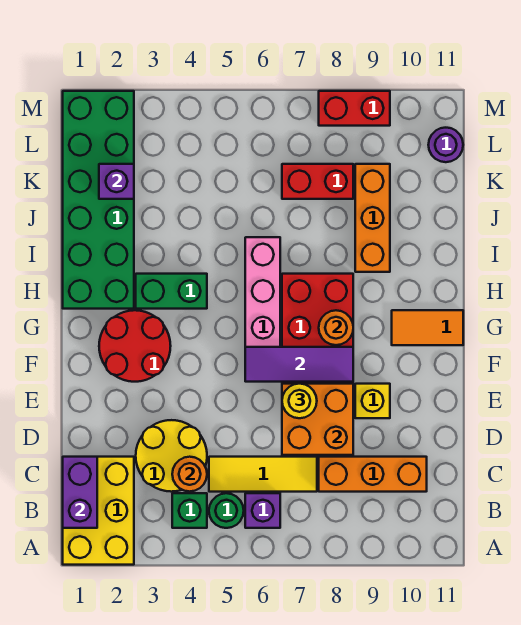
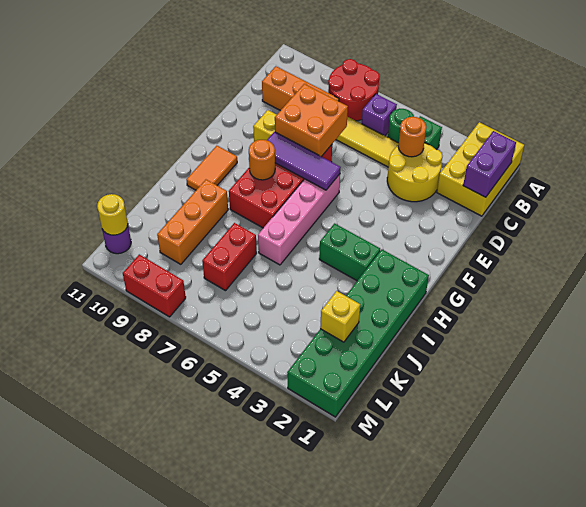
yellow 1x1 round brick [282,384,317,418] -> yellow 1x1 round brick moved to [97,194,128,235]
red 2x2 round brick [99,310,171,382] -> red 2x2 round brick moved to [328,59,380,121]
orange 1x2 tile [392,310,463,345] -> orange 1x2 tile turned to [186,146,237,190]
purple 1x1 brick [99,164,134,199] -> yellow 1x1 brick [320,291,360,342]
red 1x2 brick [282,164,353,199] -> red 1x2 brick turned to [202,223,257,291]

